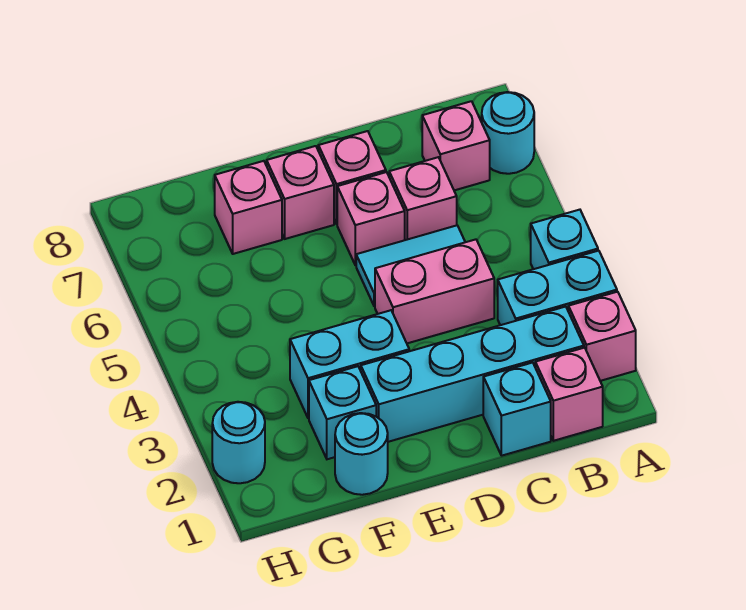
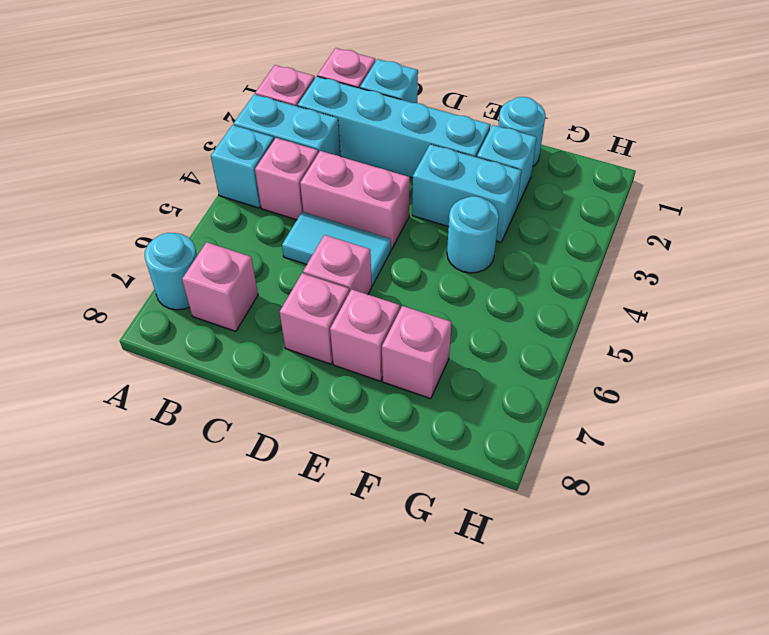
pink 1x1 brick [389,157,457,240] -> pink 1x1 brick moved to [255,138,318,220]
cyan 1x1 round brick [212,402,265,483] -> cyan 1x1 round brick moved to [447,196,499,273]

